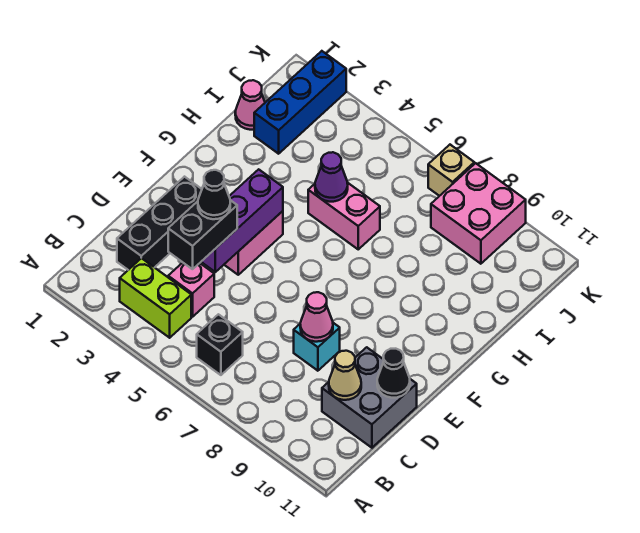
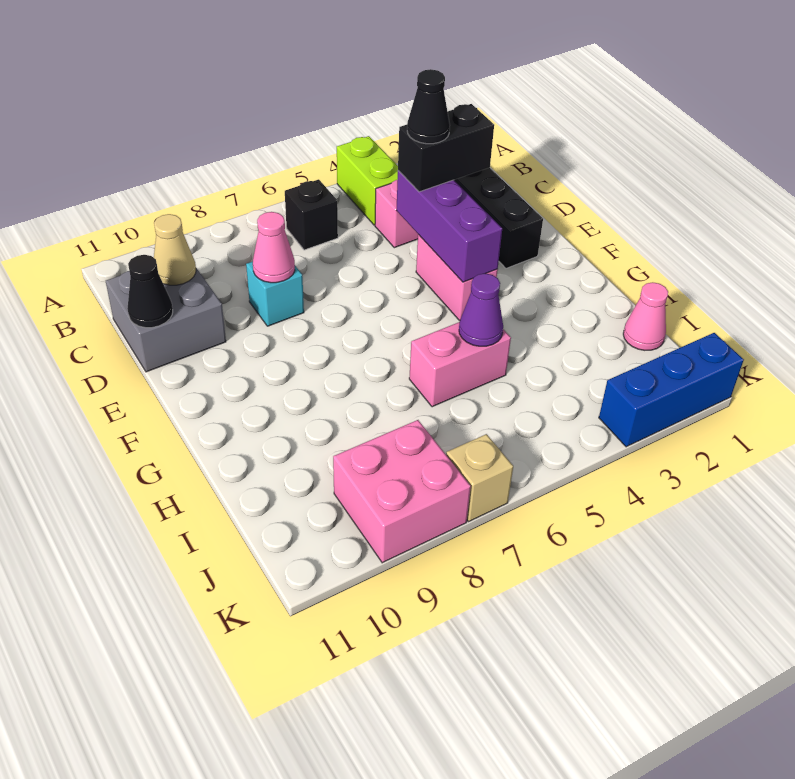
lime 1x2 brick [120,258,191,338] -> lime 1x2 brick turned to [337,136,398,225]
black 1x2 brick [168,200,237,269] -> black 1x2 brick turned to [398,104,494,192]
blue 1x3 brick [254,51,346,154] -> blue 1x3 brick turned to [599,333,744,447]

